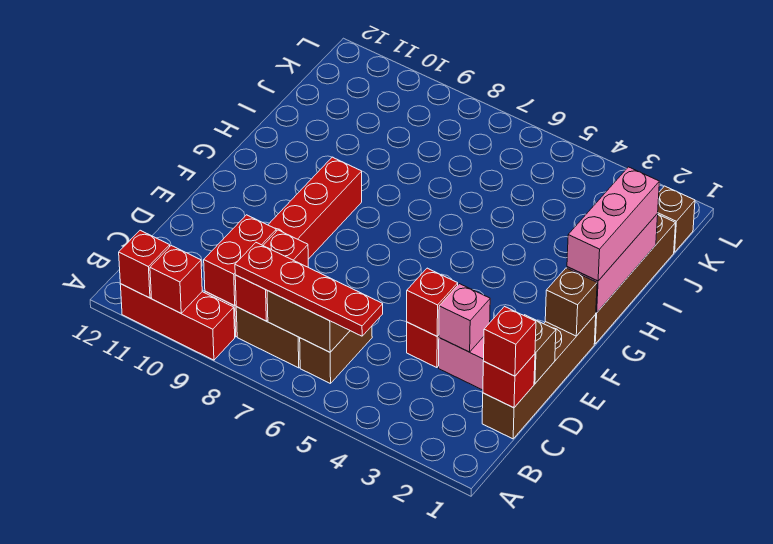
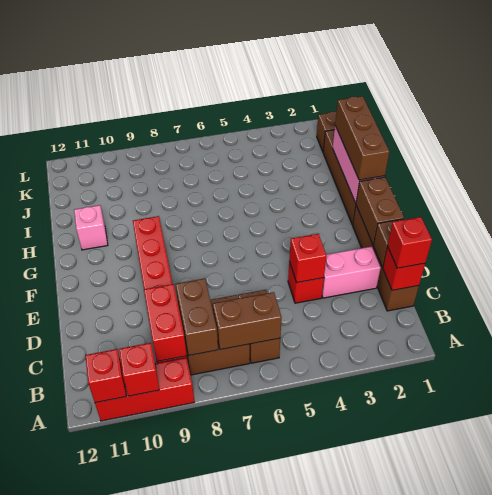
red 1x4 plate [235,243,383,336] -> none
red 1x2 brick [235,230,308,321] -> brown 1x2 brick [176,278,218,356]
pink 1x1 brick [439,284,490,352] -> pink 1x1 brick moved to [74,205,108,250]
brown 1x1 brick [545,268,597,336] -> brown 1x2 brick [356,177,404,245]
pink 1x3 brick [567,167,659,281] -> brown 1x3 brick [335,96,389,180]

